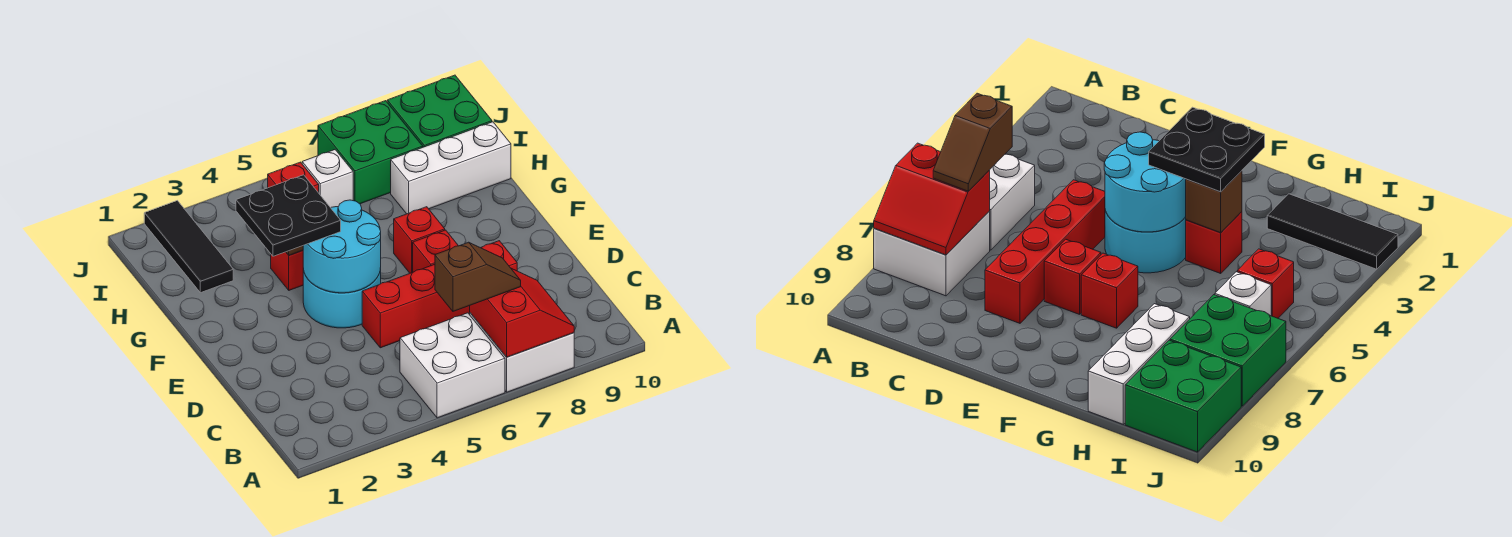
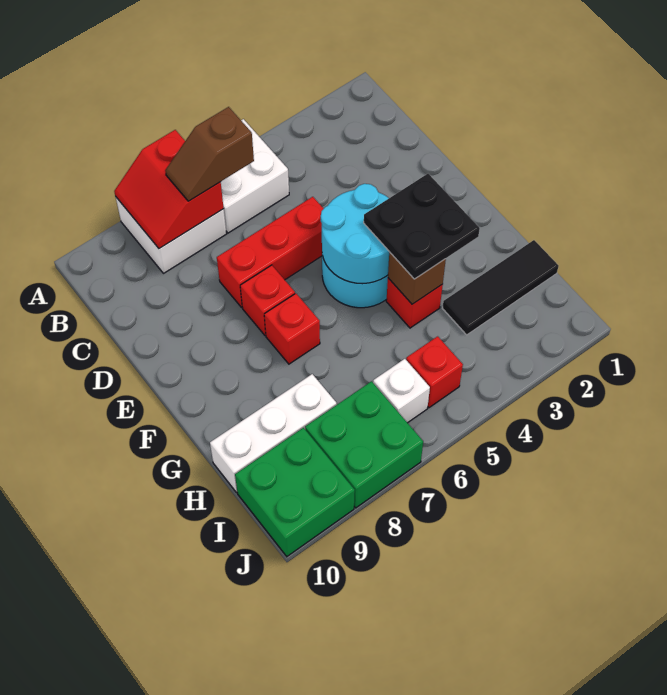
red 1x4 brick [362,241,517,348] -> red 1x3 brick [217,197,324,307]
black 1x3 tile [144,201,233,293] -> black 1x3 tile turned to [443,240,559,335]

